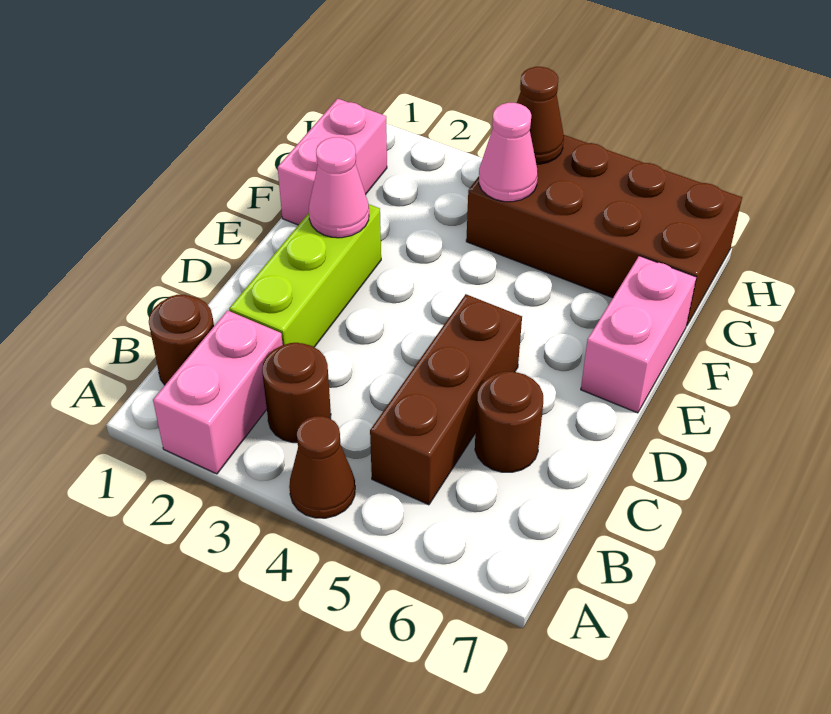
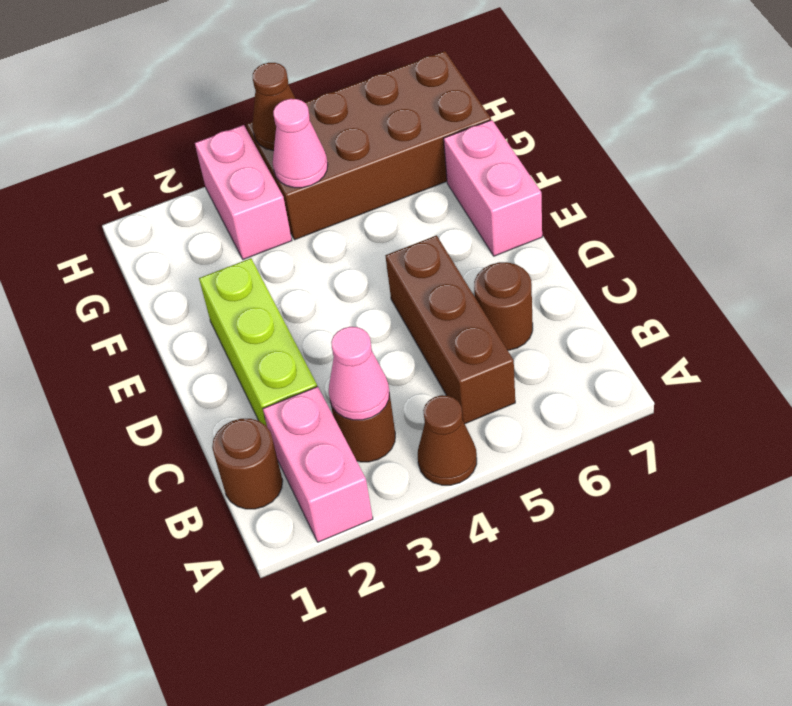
pink 1x1 cone [309,137,369,238] -> pink 1x1 cone moved to [329,327,389,420]
pink 1x2 brick [278,99,387,225] -> pink 1x2 brick moved to [195,125,292,259]

